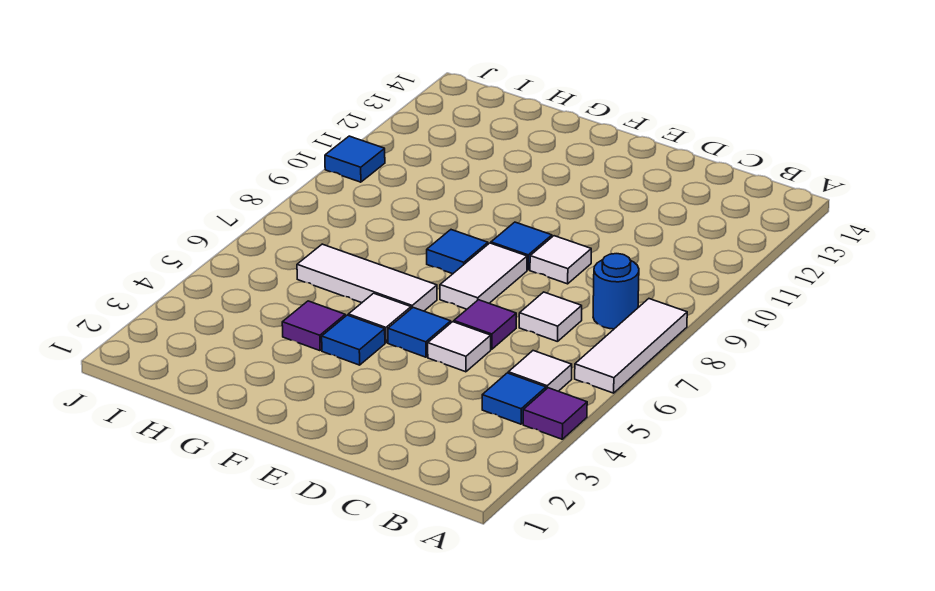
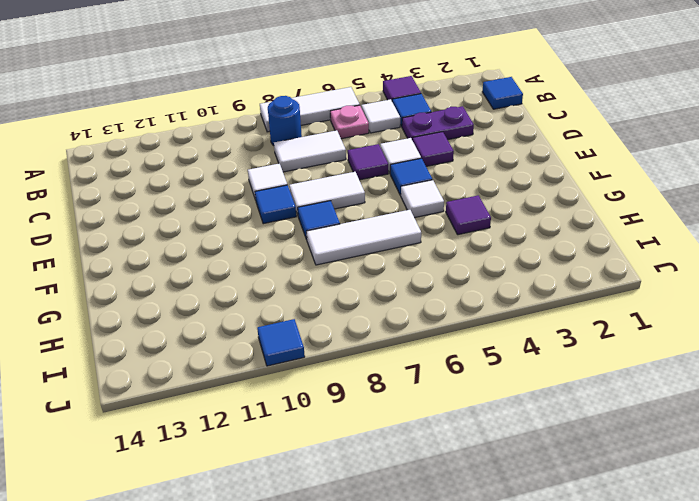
none -> pink 1x1 plate [330,105,369,139]
none -> purple 1x2 plate [402,106,474,140]
white 1x1 tile [519,292,582,342] -> white 1x2 tile [274,130,346,172]
none -> purple 1x1 tile [412,132,454,166]
blue 1x1 tile [322,315,385,365] -> blue 1x1 tile moved to [482,77,523,109]
white 1x3 tile [297,244,437,311] -> white 1x3 tile turned to [306,210,421,265]

